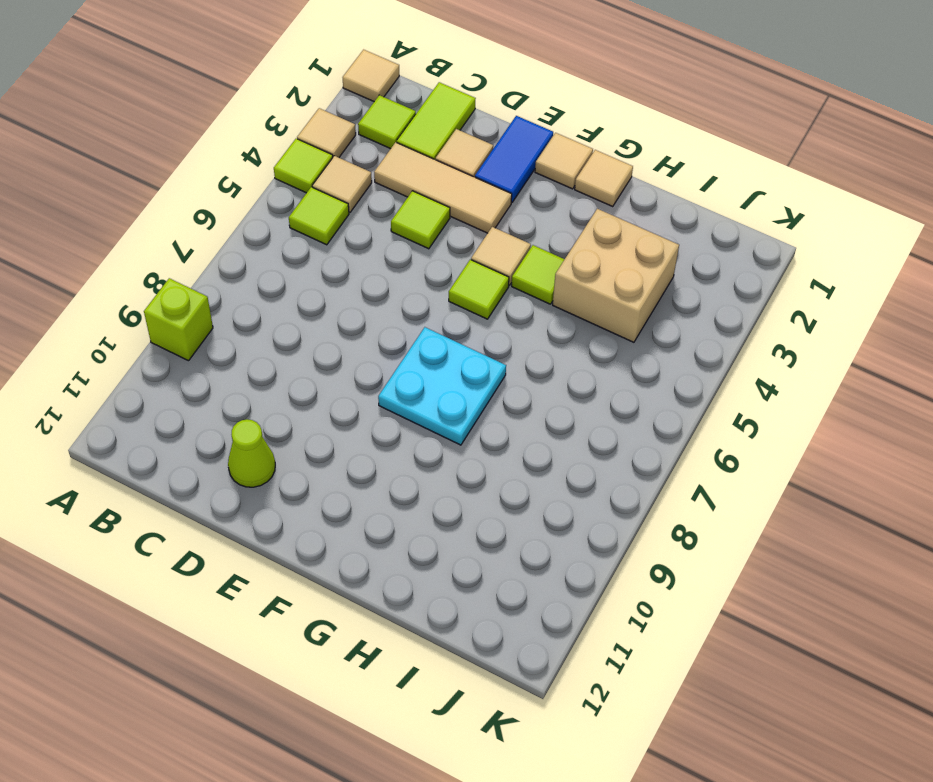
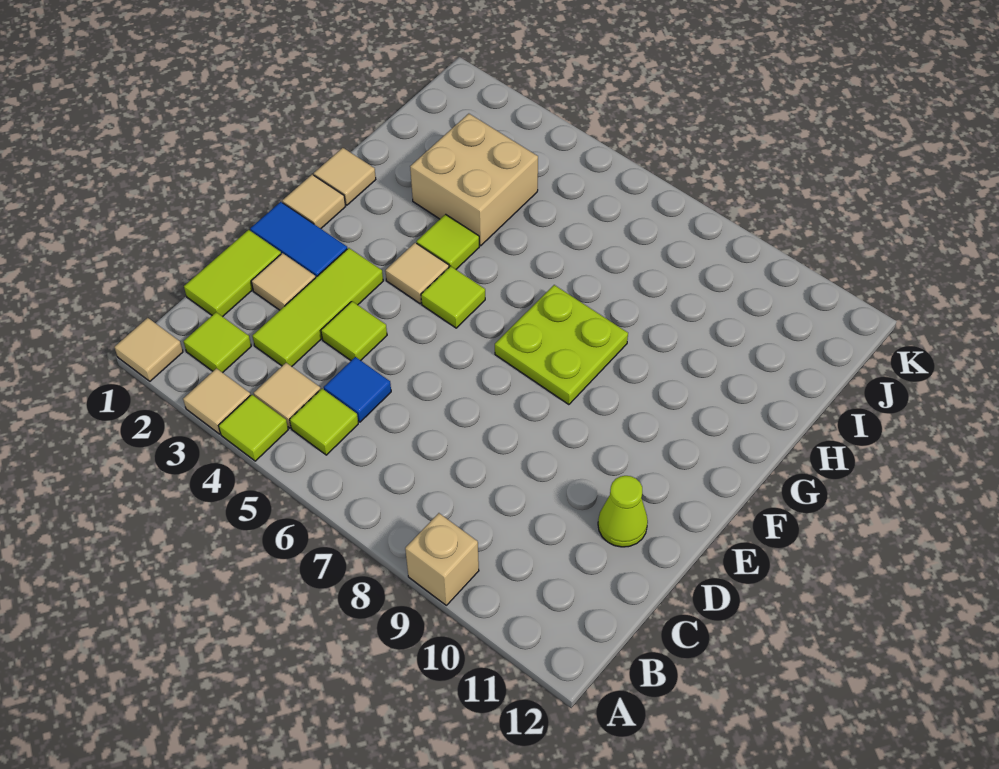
lime 1x1 brick [144,278,213,361] -> tan 1x1 brick [405,513,479,605]
lime 1x2 tile [397,82,476,160] -> lime 1x2 tile turned to [184,230,281,317]
tan 1x3 tile [374,142,512,233] -> lime 1x3 tile [252,248,383,366]
none -> blue 1x1 tile [324,357,391,422]
cyan 2x2 plate [378,327,506,445] -> lime 2x2 plate [495,285,628,405]

